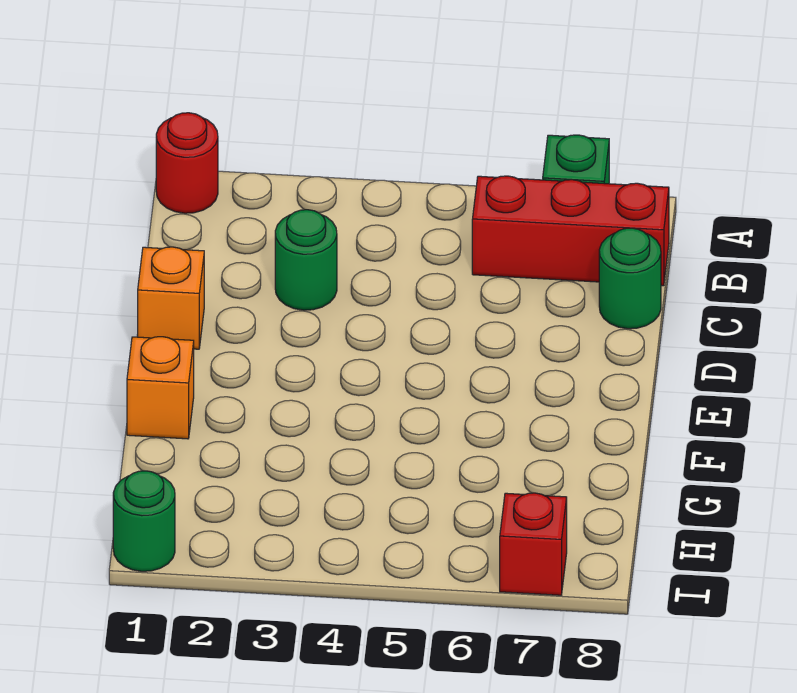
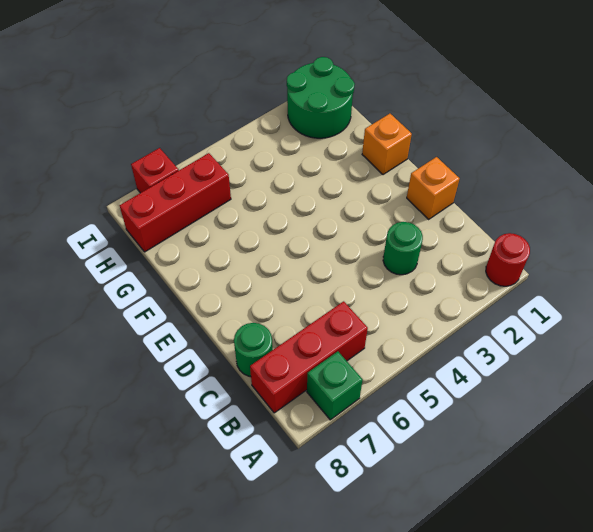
none -> red 1x3 brick [119,153,231,252]
green 1x1 round brick [113,471,175,571] -> green 2x2 round brick [287,57,355,138]

